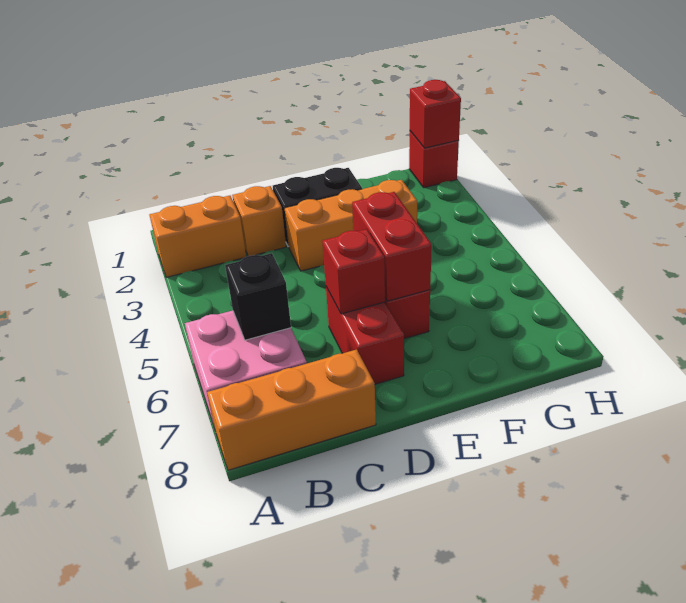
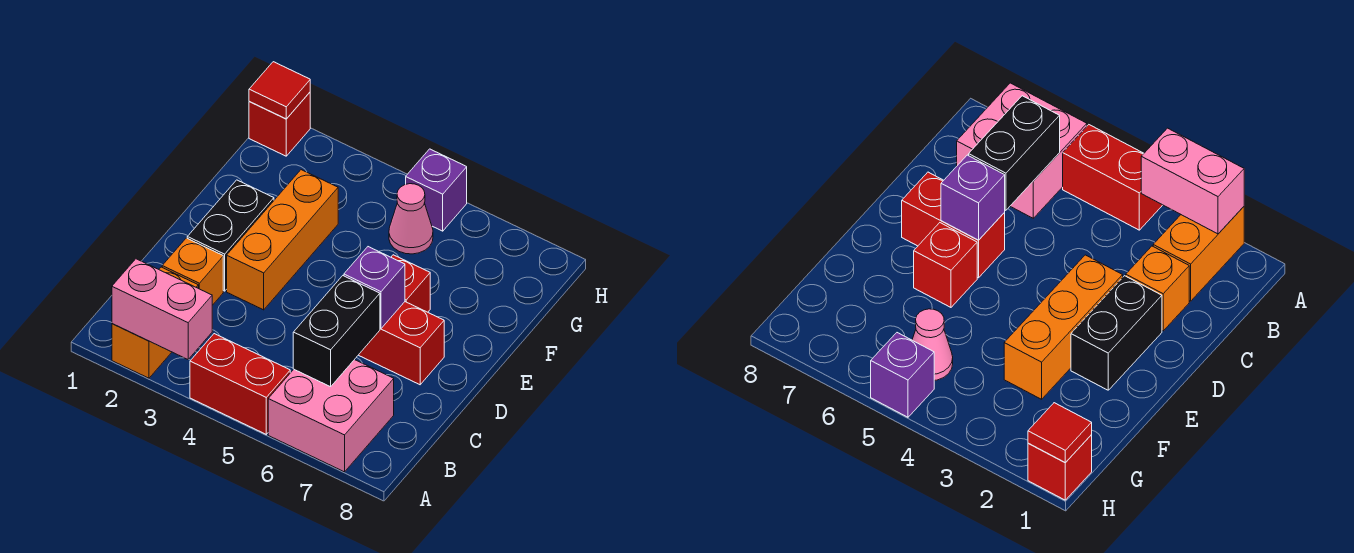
none -> pink 1x2 brick [112,259,212,359]
orange 1x3 brick [207,349,376,470] -> none
black 1x1 brick [225,253,291,340] -> black 1x2 brick [293,276,380,387]
red 1x1 brick [322,229,385,314] -> purple 1x1 brick [344,247,405,329]
red 1x2 brick [352,192,432,301] -> red 1x2 brick moved to [190,334,290,434]
none -> pink 1x1 cone [389,184,433,254]
red 1x1 brick [410,80,461,148] -> red 1x1 tile [249,62,310,119]
none -> purple 1x1 brick [406,149,467,231]

